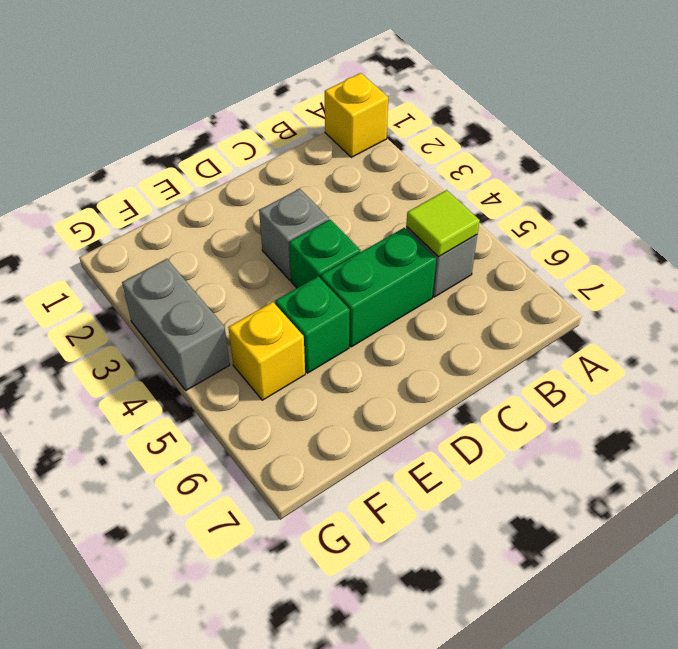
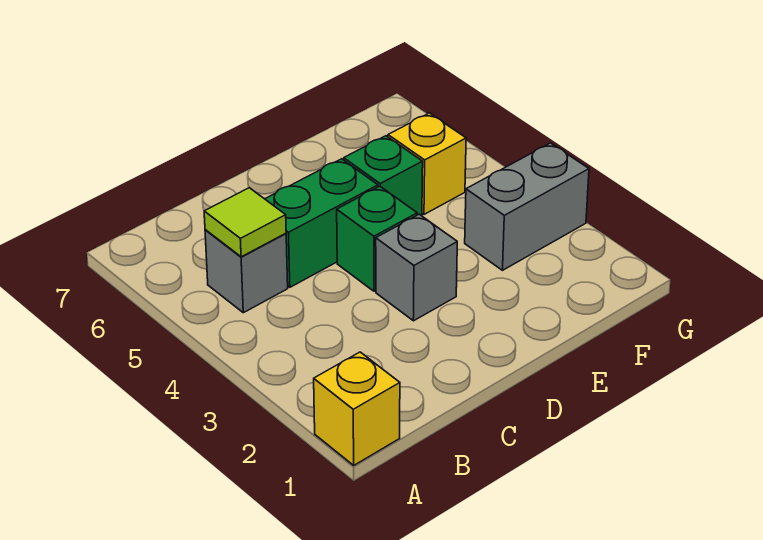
grey 1x2 brick [122,259,230,390] -> grey 1x2 brick turned to [465,143,589,270]

